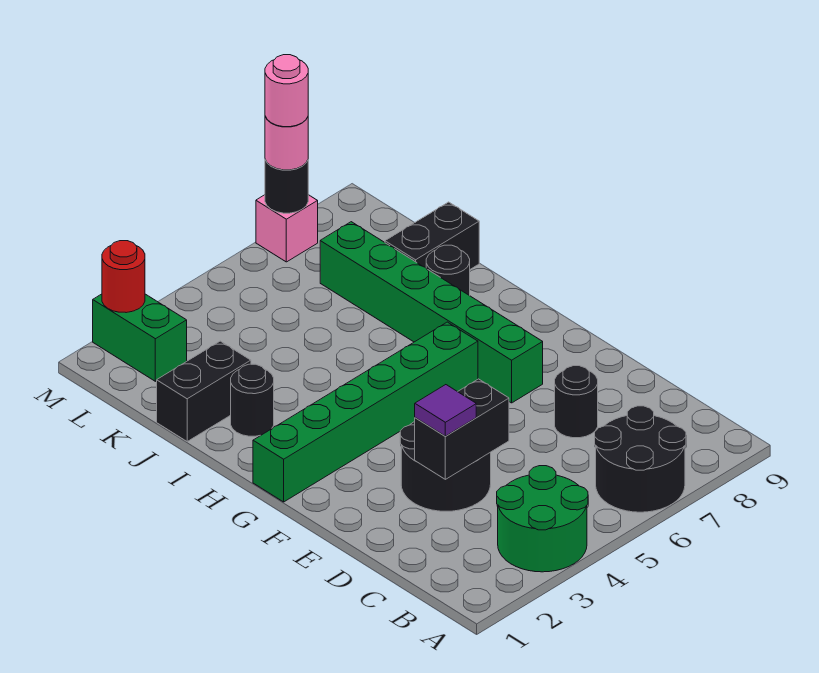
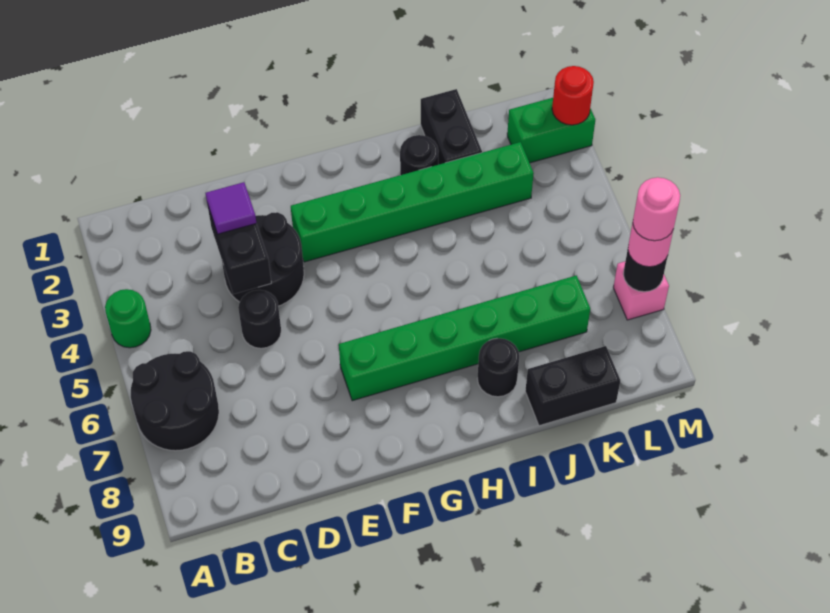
green 2x2 round brick [497,466,588,572] -> green 1x1 round brick [105,289,151,348]
black 1x1 round brick [555,366,598,438] -> black 1x1 round brick moved to [238,290,281,348]
green 1x6 brick [253,322,478,502] -> green 1x6 brick turned to [291,142,534,262]
black 1x2 brick [385,202,479,269] -> black 1x2 brick turned to [525,346,620,426]

